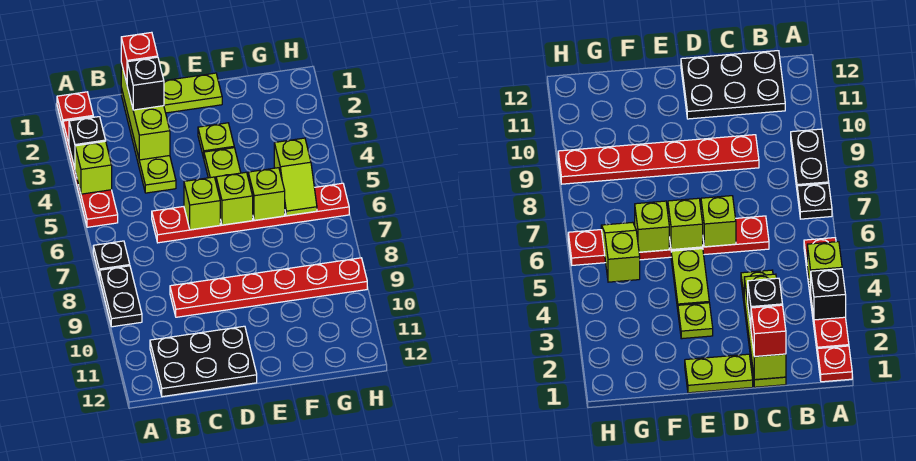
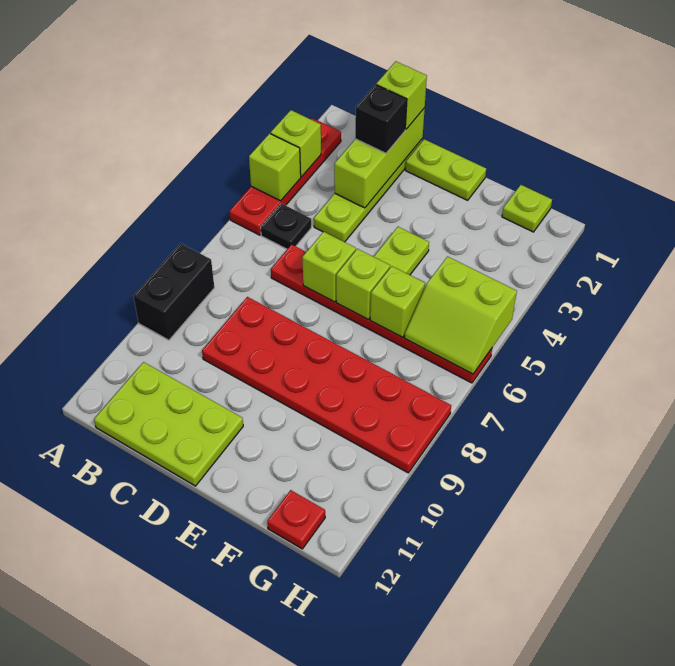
red 1x1 plate [57,92,93,127] -> red 1x1 plate moved to [267,490,325,549]
black 1x1 brick [69,117,106,168] -> lime 1x1 brick [271,110,321,177]
black 1x1 plate [93,241,130,274] -> black 1x1 plate moved to [261,203,311,249]
black 1x2 plate [99,266,142,327] -> black 1x2 brick [133,243,214,340]
black 2x3 plate [150,326,257,397] -> lime 2x3 plate [94,362,243,486]
red 1x1 brick [121,32,158,83] -> lime 1x1 brick [376,61,427,129]
red 1x6 plate [170,258,367,317] -> red 2x6 plate [202,297,451,473]
lime 1x1 plate [198,123,234,158] -> lime 1x1 plate moved to [502,185,552,232]
lime 1x2 slope [274,138,317,216] -> lime 2x2 slope [405,257,517,374]

